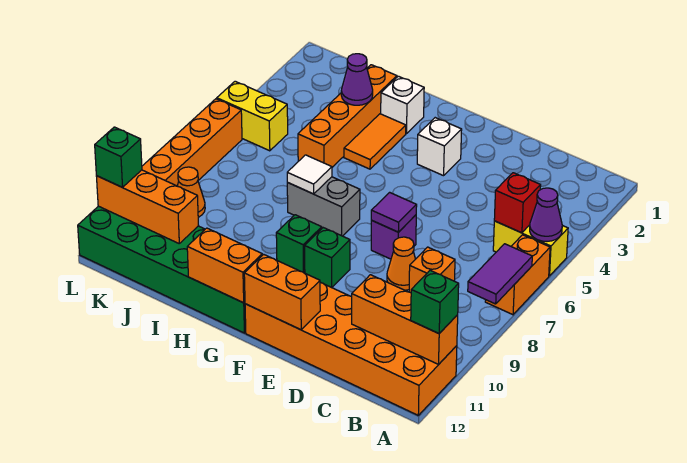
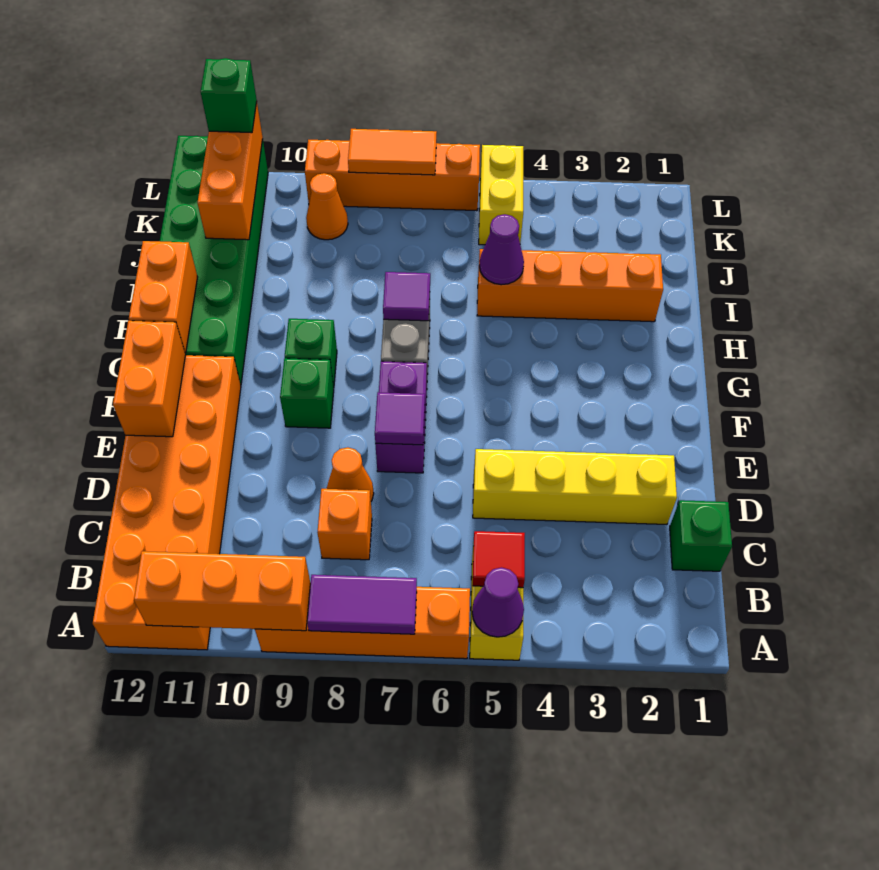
orange 1x2 brick [485,235,550,315] -> orange 1x4 brick [255,583,470,659]
orange 1x3 brick [352,275,458,364] -> orange 1x3 brick turned to [134,551,310,631]
green 1x1 brick [411,270,459,333] -> green 1x1 brick moved to [670,500,732,571]
red 1x1 brick [494,173,541,233] -> red 1x1 tile [473,531,525,588]
none -> yellow 1x4 brick [473,449,677,524]
purple 1x1 brick [371,215,416,259] -> purple 1x2 brick [375,361,427,473]
white 1x1 brick [417,118,462,176] -> none
white 1x1 brick [381,76,424,134] -> none
orange 1x2 tile [344,114,406,169] -> orange 1x2 tile moved to [348,129,437,175]
white 1x1 tile [287,155,332,194] -> purple 1x1 tile [383,272,430,321]
purple 1x1 cone [341,54,373,105] -> purple 1x1 cone moved to [479,214,524,285]

